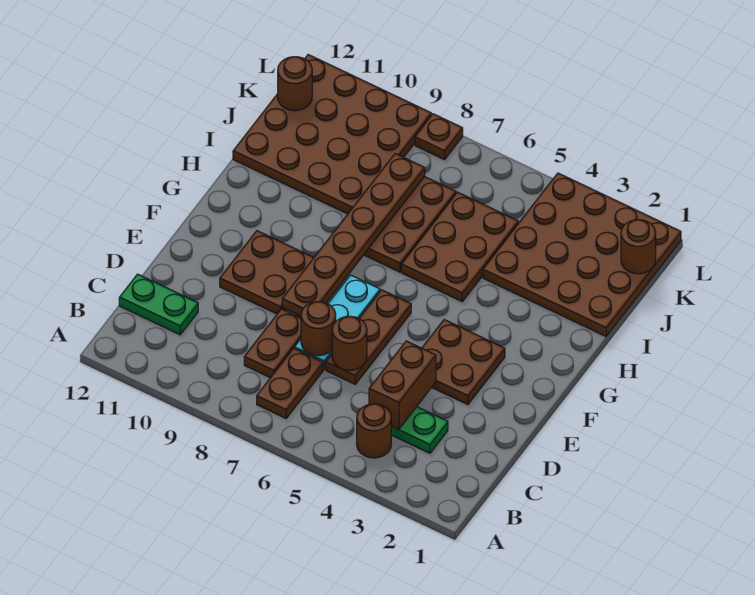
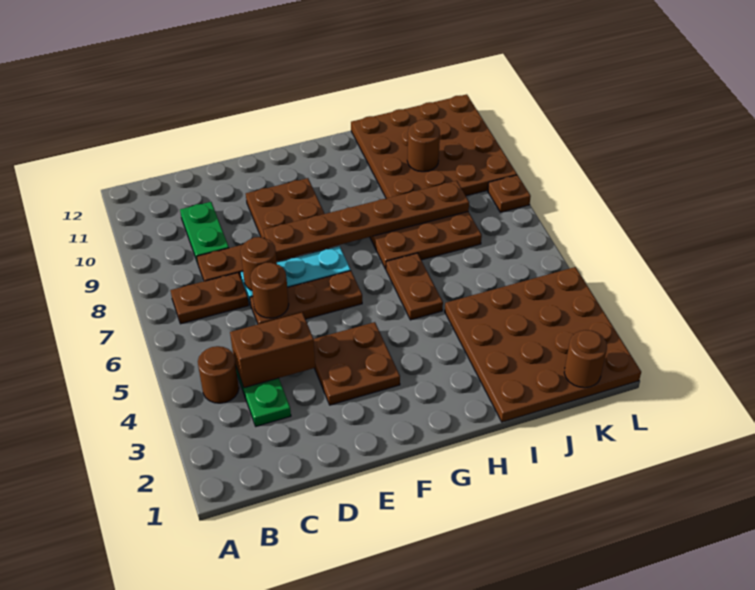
green 1x2 plate [119,274,198,335] -> green 1x2 plate moved to [180,202,229,263]
brown 2x3 plate [401,192,518,301] -> brown 1x2 plate [386,253,443,320]
brown 1x1 round brick [278,57,312,111] -> brown 1x1 round brick moved to [407,120,440,172]

